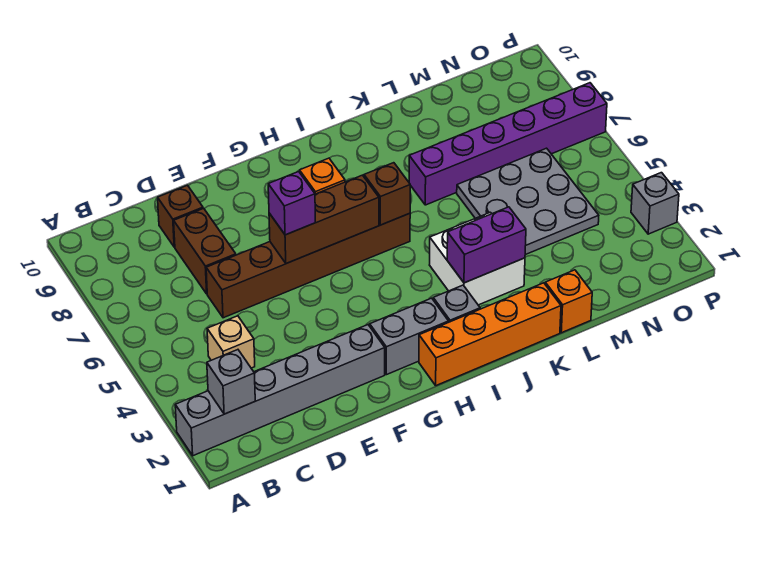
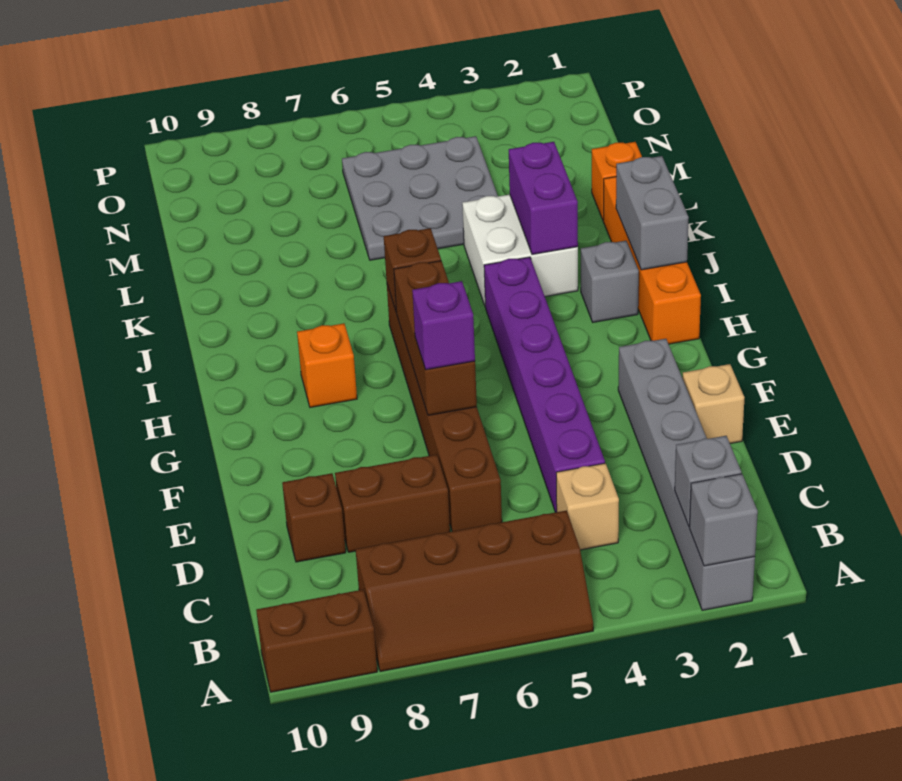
none -> brown 2x4 slope [356,511,593,672]
none -> brown 1x2 brick [256,590,377,692]
none -> tan 1x1 brick [682,364,745,444]
grey 1x2 brick [370,298,449,375] -> grey 1x2 brick moved to [616,156,689,270]
purple 1x6 brick [409,83,607,205] -> purple 1x6 brick moved to [484,257,605,512]
grey 1x1 brick [631,173,679,234] -> grey 1x1 brick moved to [689,474,758,566]

